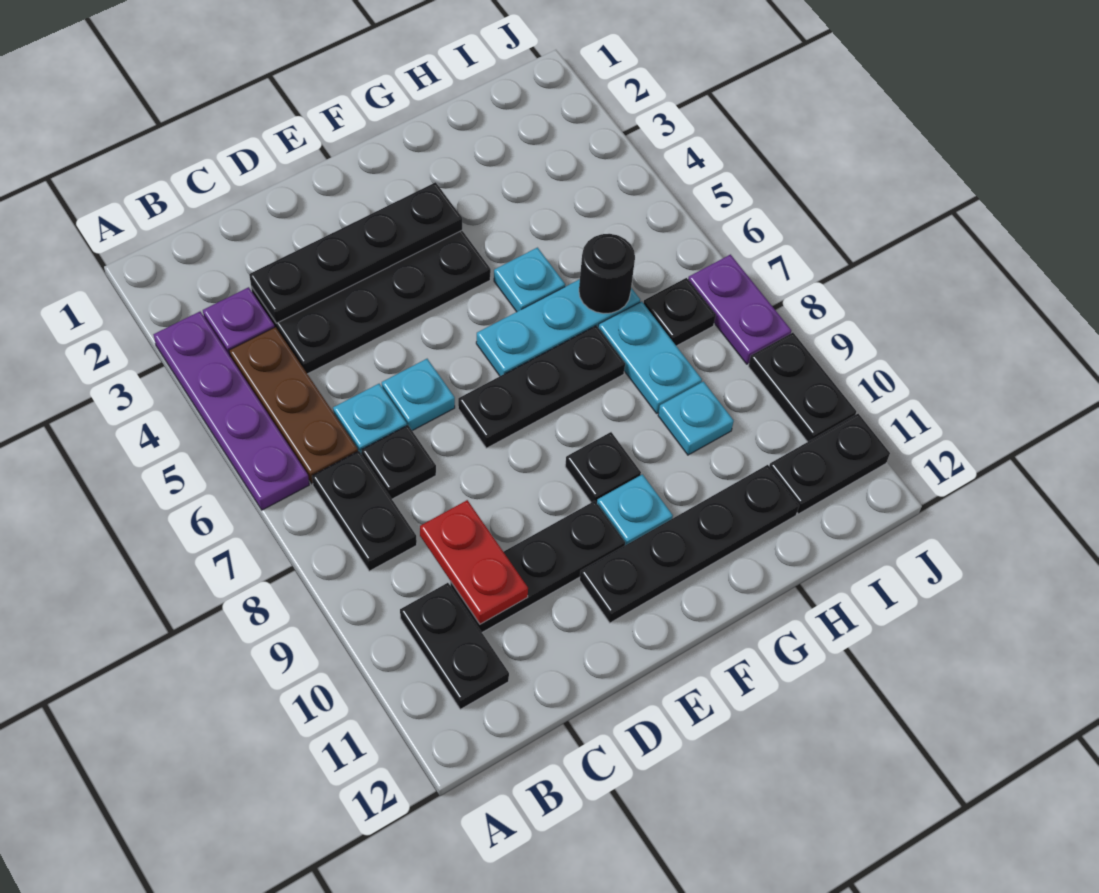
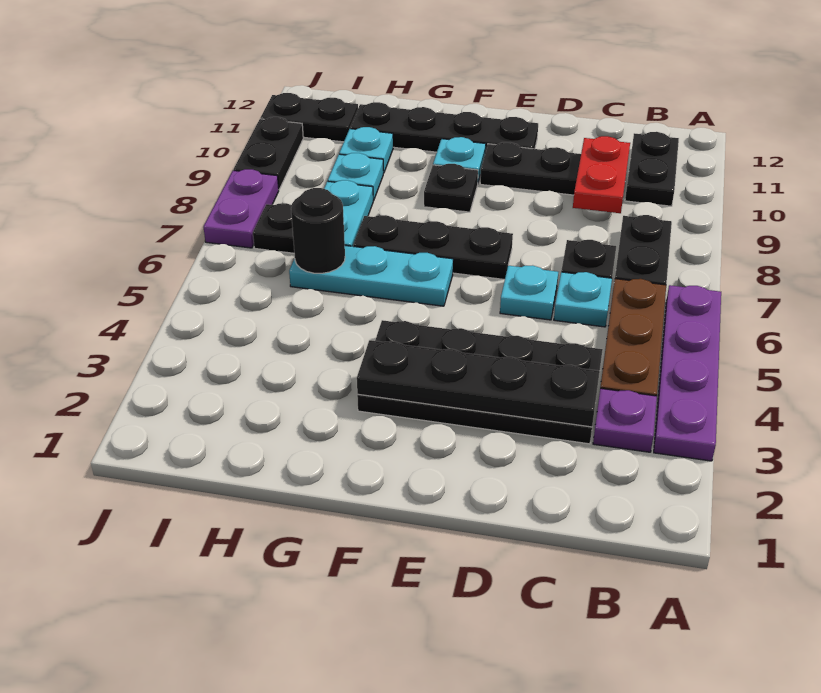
cyan 1x1 plate [494,248,565,312] -> cyan 1x1 plate moved to [339,127,393,173]

